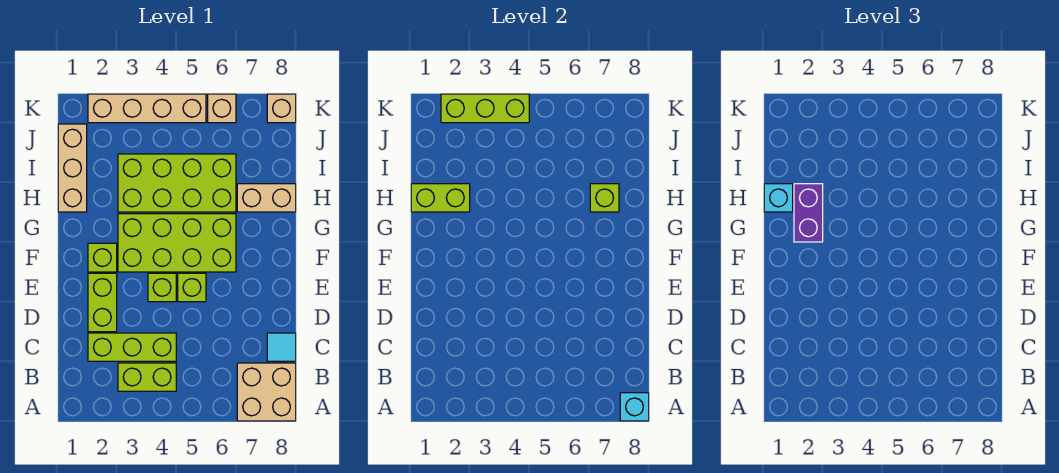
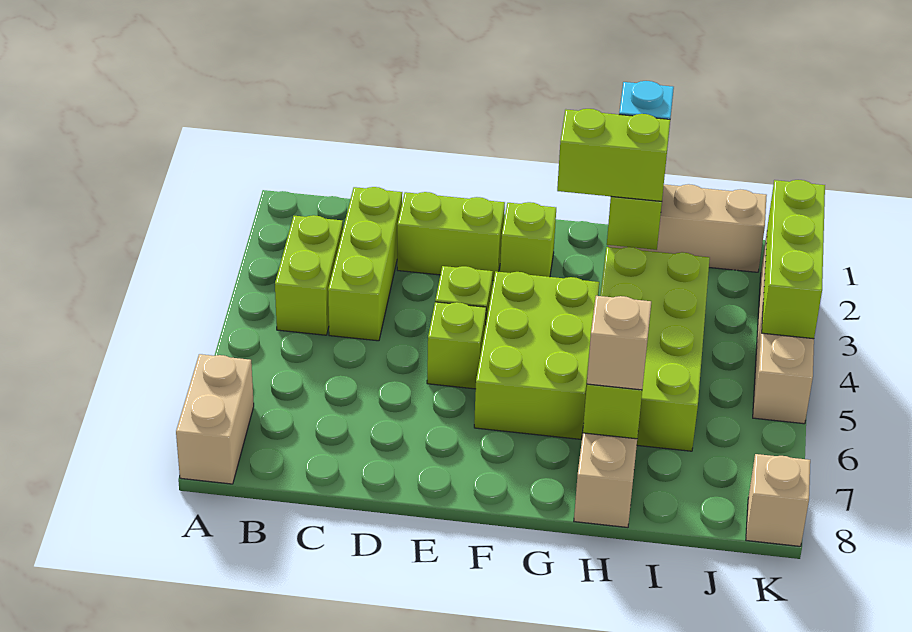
tan 2x2 brick [237,363,296,421] -> tan 1x2 brick [176,354,254,484]
cyan 1x1 brick [620,393,649,421] -> none
cyan 1x1 tile [267,333,296,361] -> none
lime 2x4 brick [118,214,236,272] -> lime 2x3 brick [474,271,599,439]
purple 1x2 brick [794,184,823,242] -> lime 1x2 brick [557,109,670,201]
tan 1x1 brick [208,94,236,123] -> tan 1x1 brick moved to [587,296,651,390]

